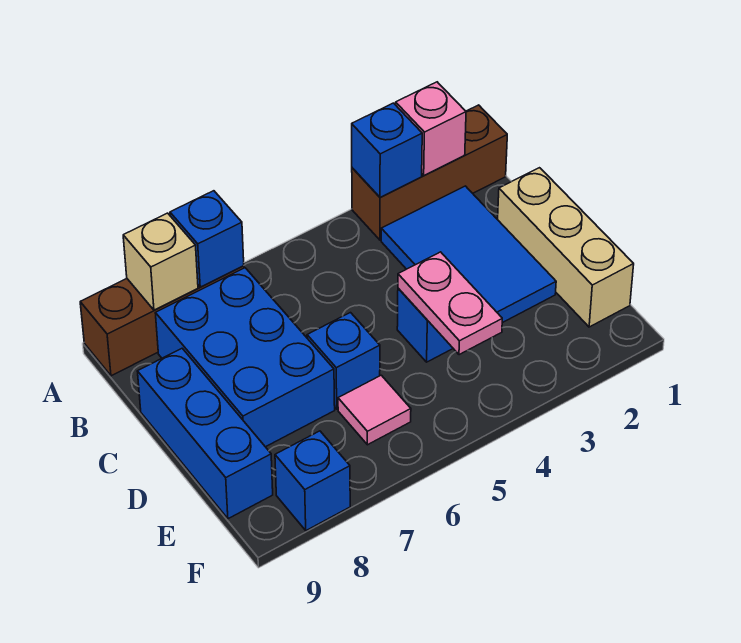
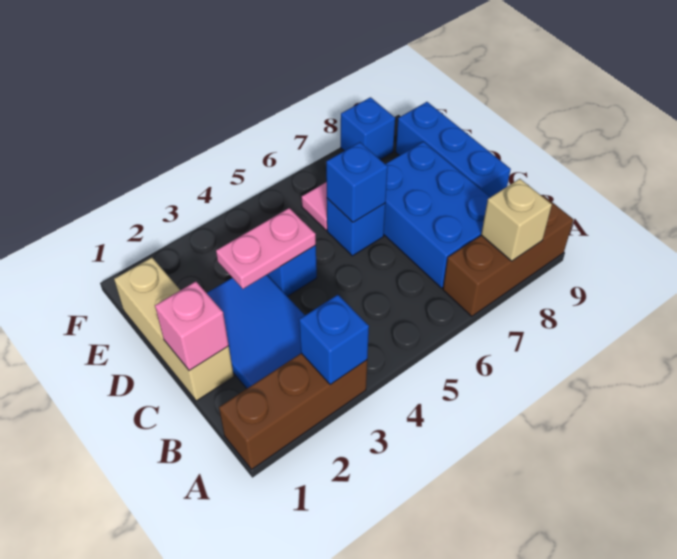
pink 1x1 brick [396,82,466,176] -> pink 1x1 brick moved to [155,281,229,371]
blue 1x1 brick [170,191,244,287] -> blue 1x1 brick moved to [326,142,388,222]
pink 1x2 plate [398,252,502,355] -> pink 1x2 plate turned to [216,208,316,289]

